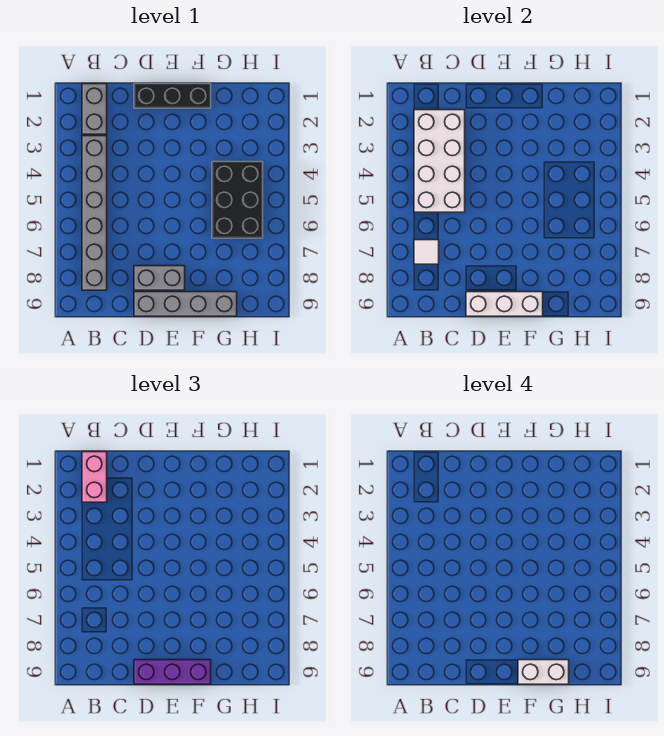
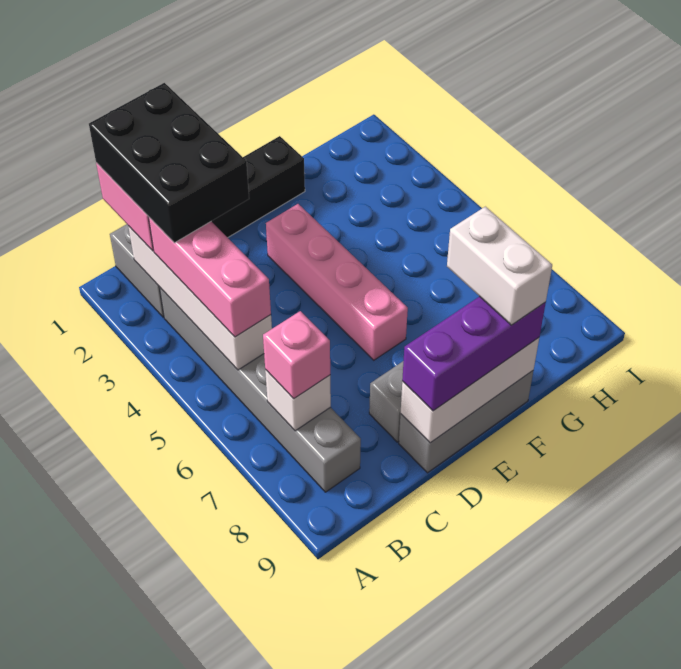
white 2x4 brick [414,110,465,212] -> white 1x4 brick [128,226,272,370]
none -> pink 1x3 brick [149,217,271,337]
white 1x1 tile [414,240,439,264] -> white 1x1 brick [265,370,331,431]
none -> pink 1x1 brick [263,311,330,399]
grey 1x4 brick [134,292,237,316] -> grey 1x3 brick [399,371,533,473]
none -> pink 1x4 brick [266,204,408,360]
white 1x2 brick [518,660,569,684] -> white 1x2 brick turned to [447,207,552,325]
black 2x3 brick [212,162,263,238] -> black 2x3 brick moved to [89,83,249,243]

